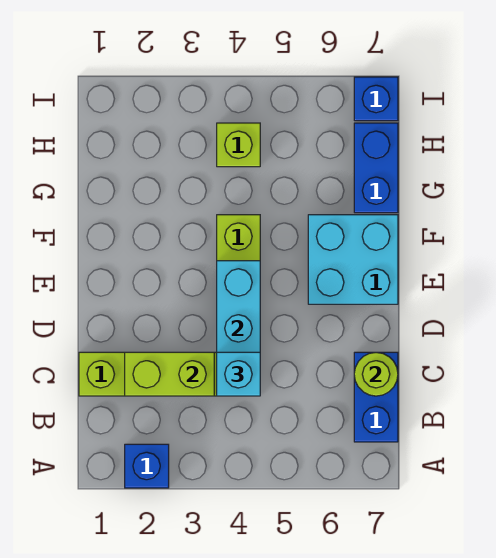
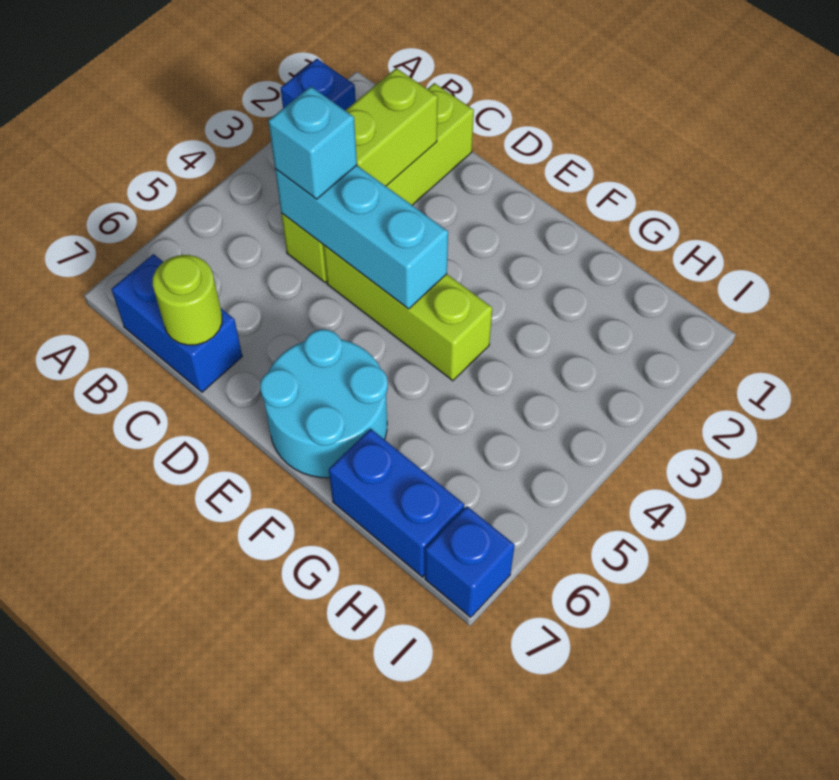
cyan 2x2 brick [308,215,398,304] -> cyan 2x2 round brick [260,329,388,478]
lime 1x1 brick [217,123,260,167] -> none

